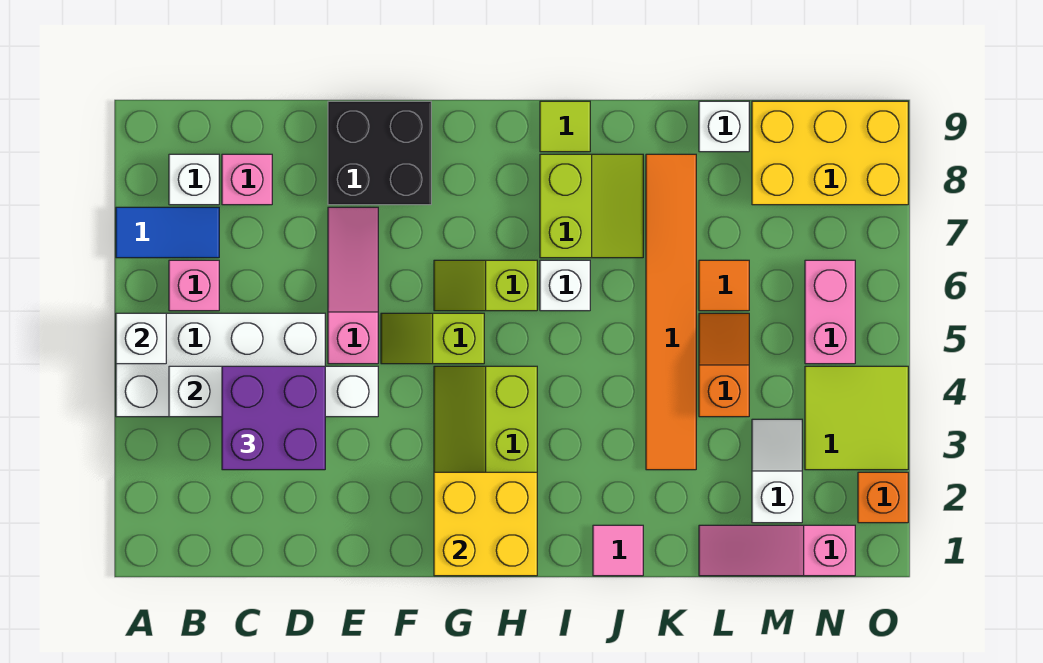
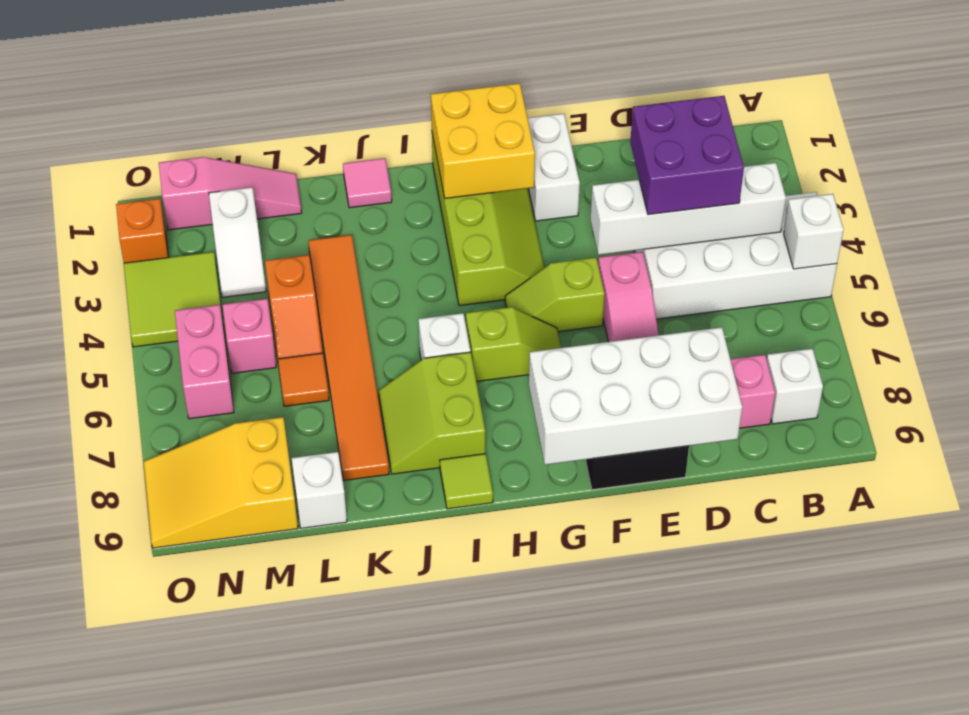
blue 1x2 tile [116,207,219,258] -> none
pink 1x1 brick [169,260,219,311] -> pink 1x1 brick moved to [223,299,276,373]
none -> white 2x4 brick [529,327,742,465]
none -> white 1x2 brick [528,114,580,221]
lime 1x2 slope [381,313,484,364] -> lime 1x2 slope turned to [505,258,605,332]
yellow 2x3 brick [752,101,908,205] -> yellow 2x3 slope [144,417,298,548]

